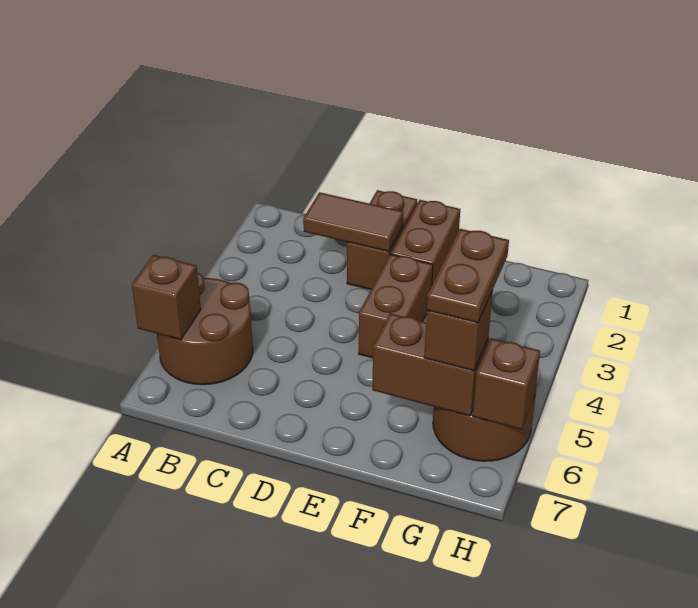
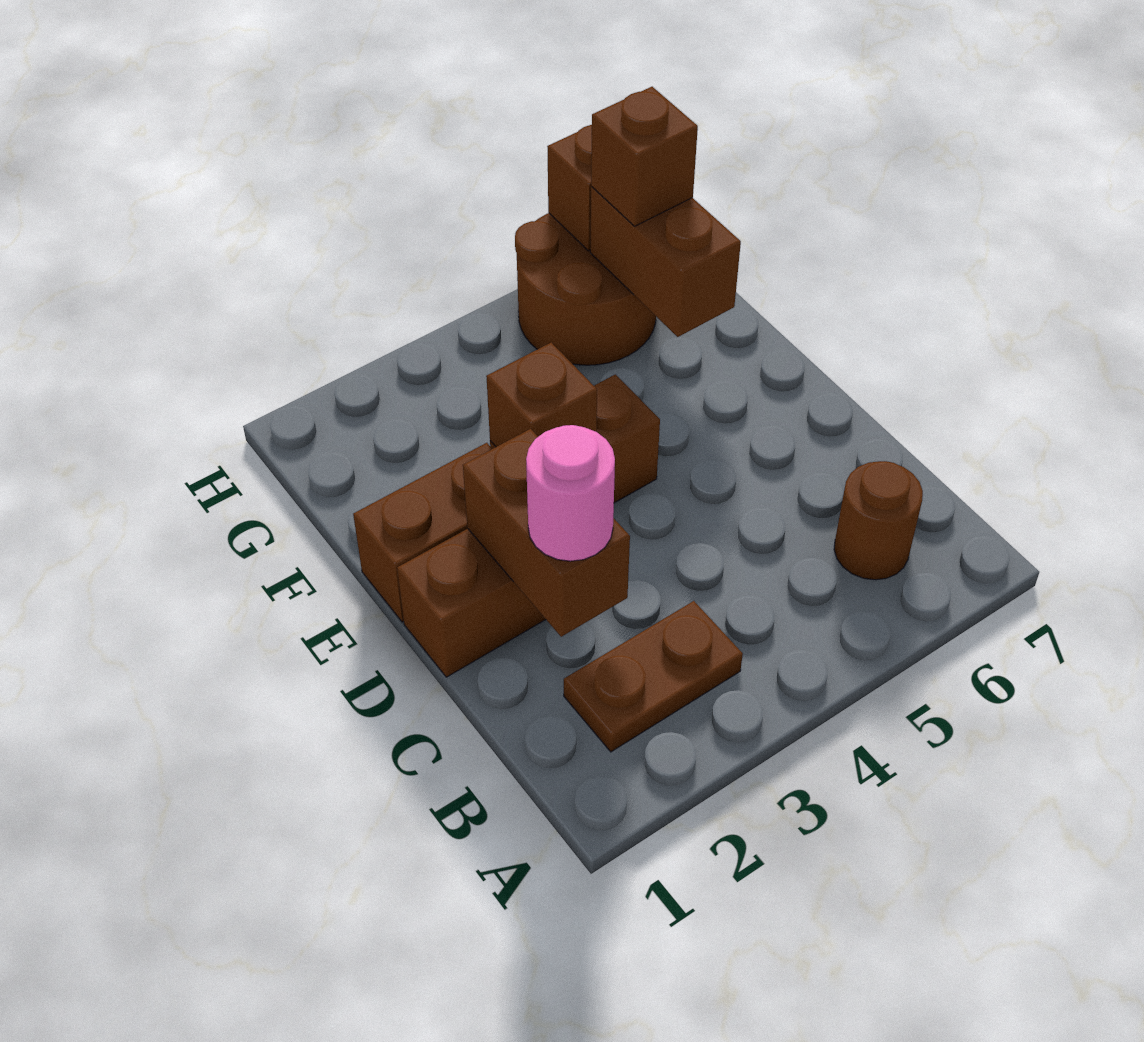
brown 2x2 round brick [157,273,253,385] -> brown 1x1 round brick [834,461,923,580]
brown 1x1 brick [132,255,201,340] -> brown 1x1 brick moved to [486,342,597,447]
brown 1x2 tile [303,192,404,252] -> brown 1x2 brick [463,429,630,637]
none -> pink 1x1 round brick [526,425,615,561]
brown 1x2 plate [427,229,509,323] -> brown 1x2 plate moved to [564,601,743,752]

